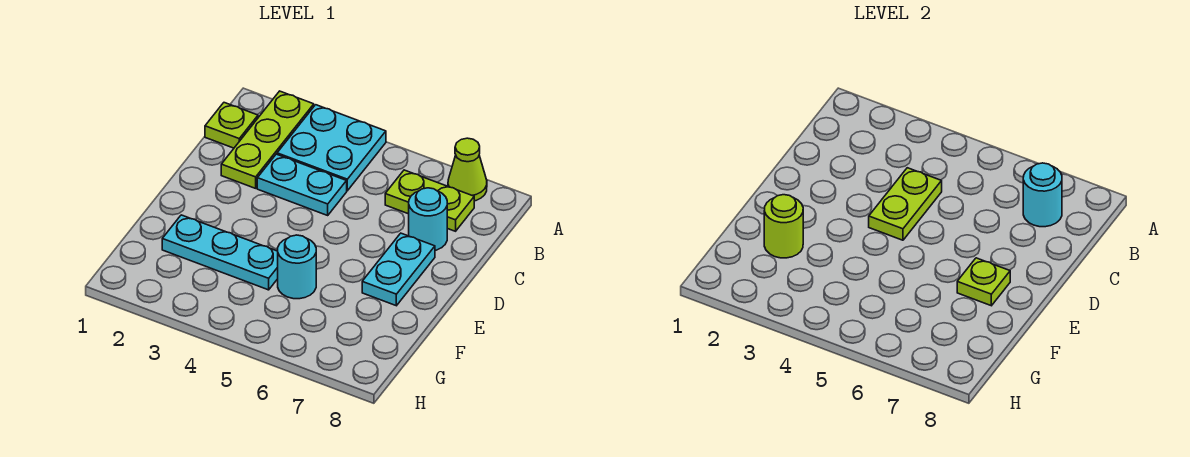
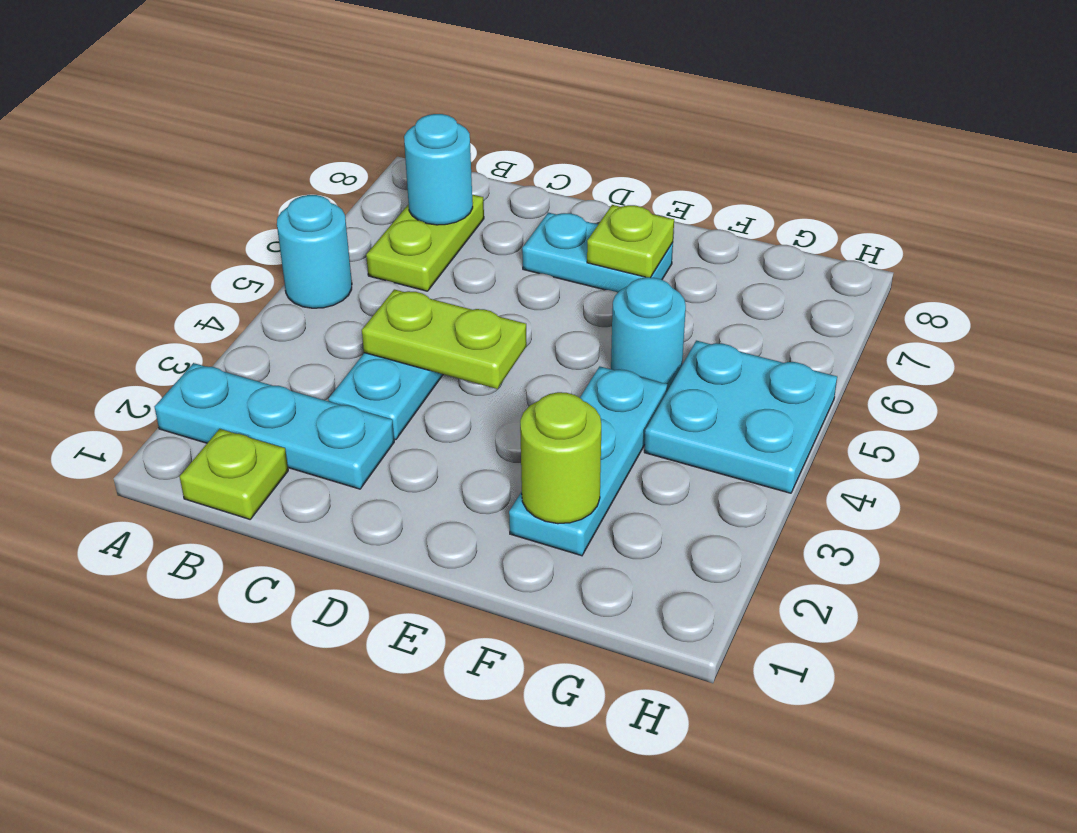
lime 1x3 plate [221,91,314,188] -> cyan 1x3 plate [155,363,394,489]
cyan 2x2 plate [277,105,386,191] -> cyan 2x2 plate moved to [644,341,837,493]
lime 1x1 cone [448,138,487,201] -> none
cyan 1x1 round brick [409,188,447,250] -> cyan 1x1 round brick moved to [277,195,352,308]

